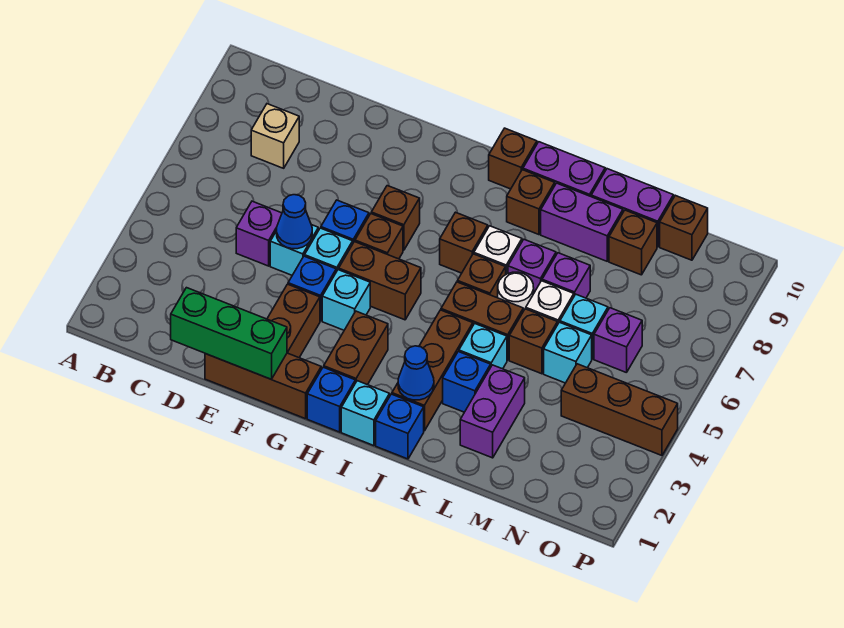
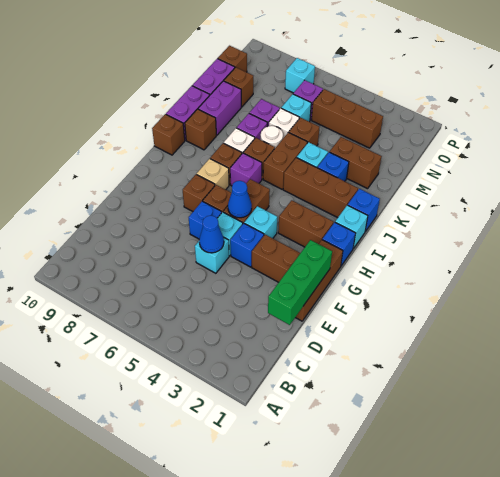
tan 1x1 brick [251,104,299,168] -> tan 1x1 brick moved to [197,159,229,190]
purple 1x1 brick [236,201,282,266] -> purple 1x1 brick moved to [230,153,262,186]
blue 1x1 cone [398,346,434,400] -> blue 1x1 cone moved to [228,181,252,218]
purple 1x2 brick [460,365,525,458] -> brown 1x2 brick [330,137,382,189]
cyan 1x1 brick [544,322,592,383] -> cyan 1x1 brick moved to [285,58,315,93]
brown 1x3 brick [561,364,678,455] -> brown 1x3 brick turned to [312,89,383,148]

